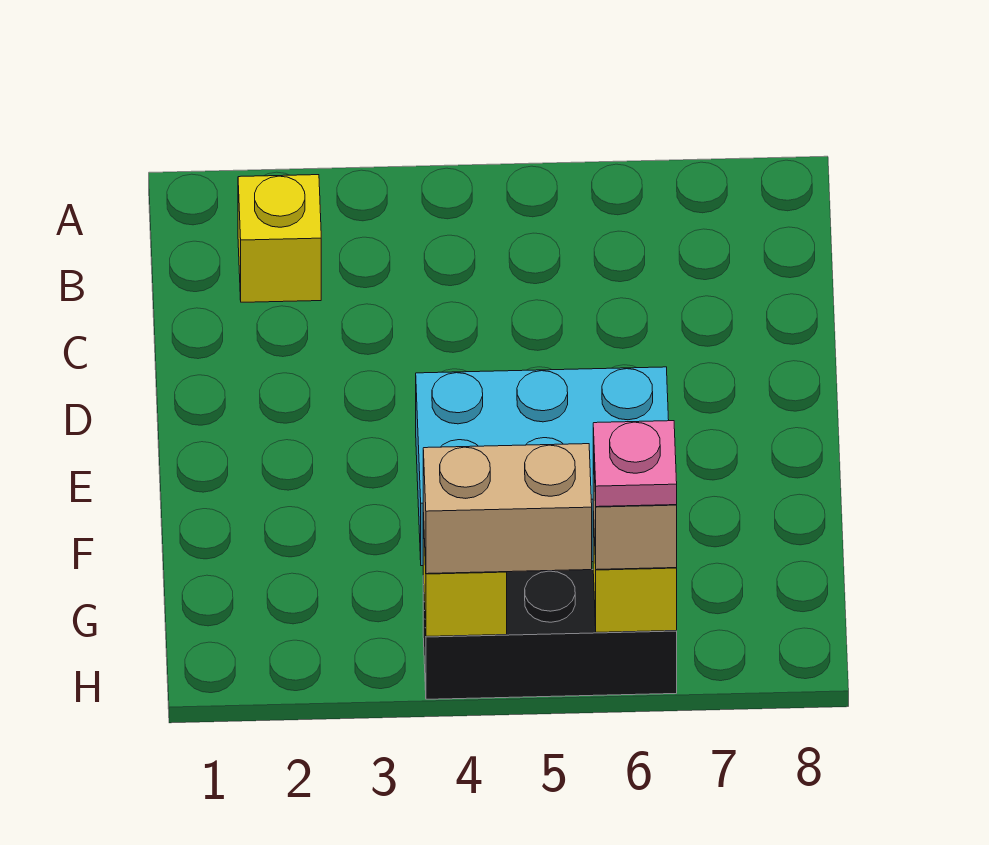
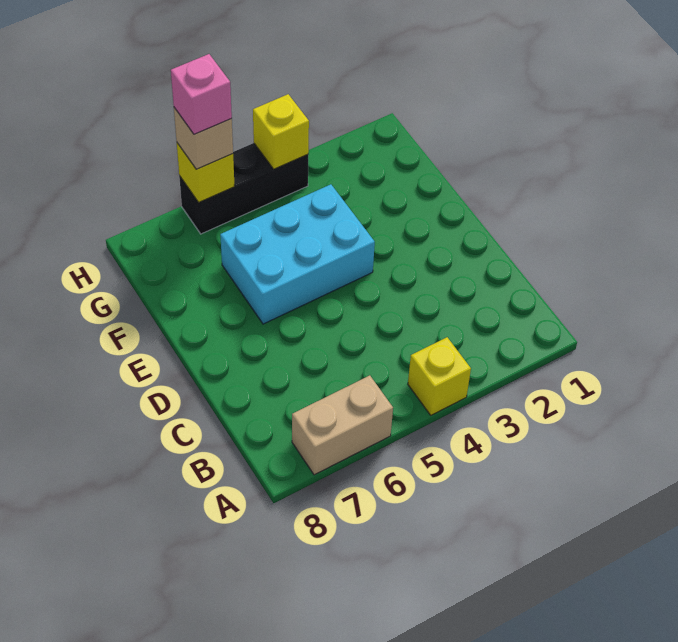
yellow 1x1 brick [238,175,321,302] -> yellow 1x1 brick moved to [408,337,471,415]
tan 1x2 brick [423,444,592,574] -> tan 1x2 brick moved to [292,375,393,475]
pink 1x1 plate [593,421,677,507] -> pink 1x1 brick [171,54,232,134]

